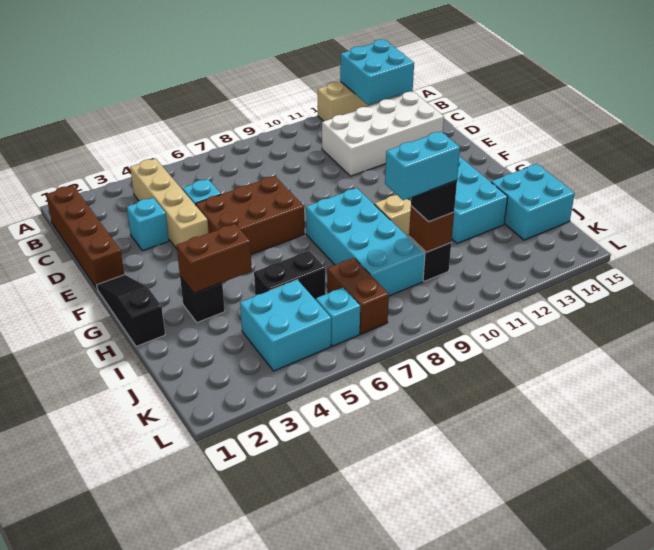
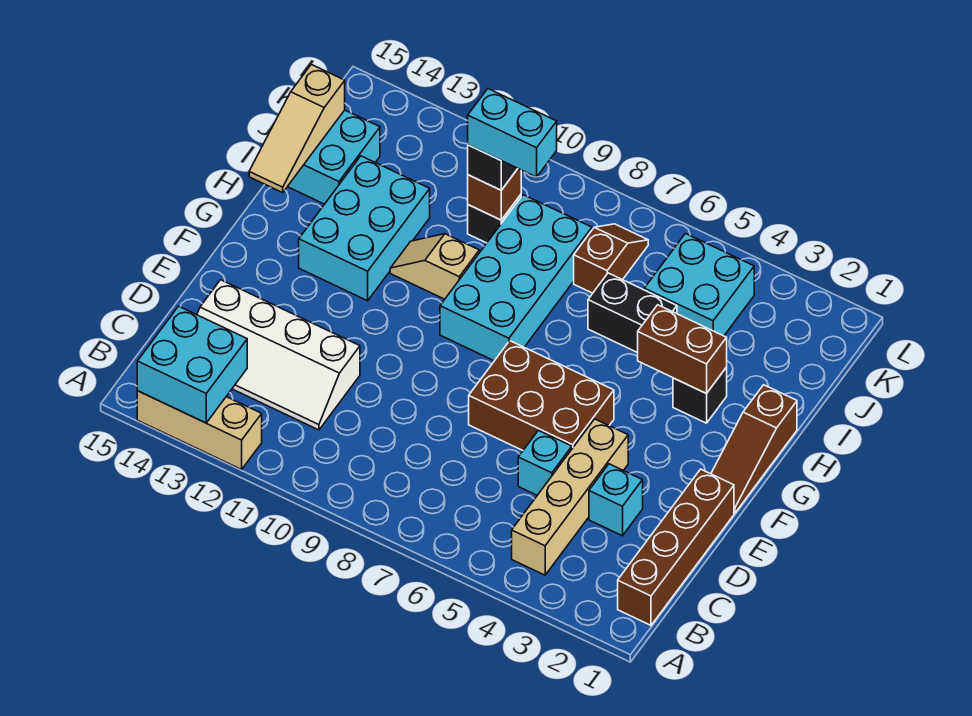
white 2x4 brick [322,92,444,176] -> white 2x4 slope [197,280,360,430]
black 1x3 slope [97,275,165,346] -> brown 1x3 slope [711,385,797,513]
none -> tan 1x3 slope [249,64,345,193]
brown 1x2 brick [327,258,389,334] -> brown 1x2 slope [574,224,648,293]
cyan 1x1 brick [316,287,360,346] -> none

